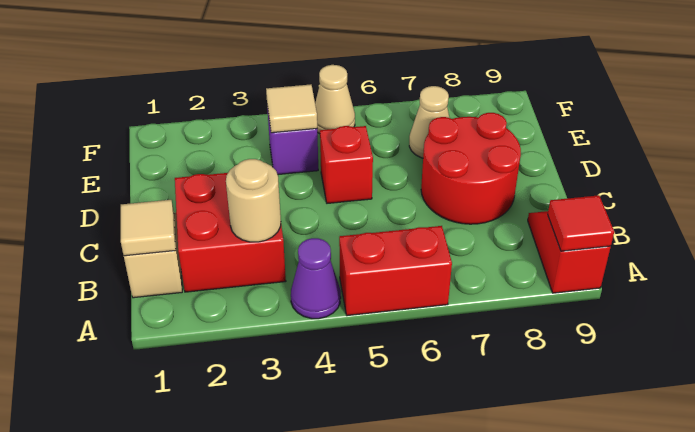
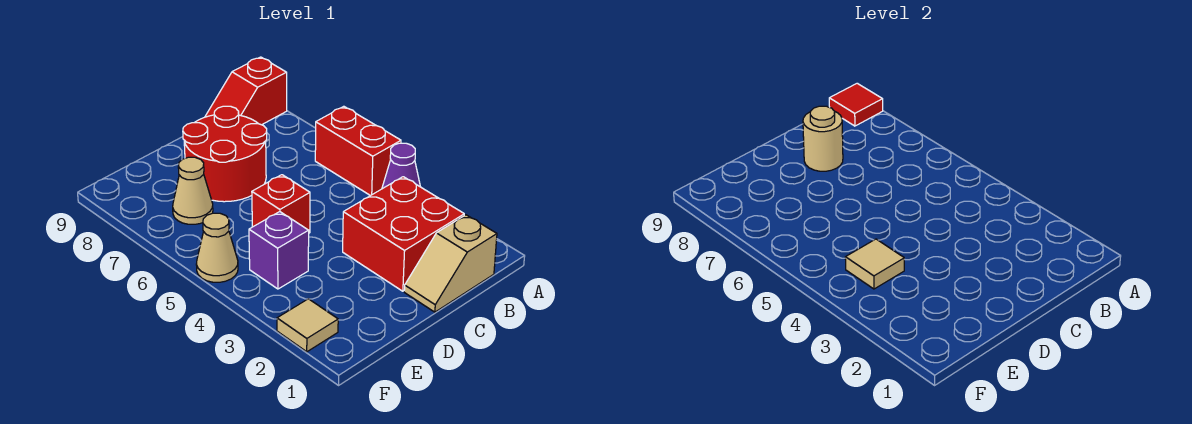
tan 1x1 tile [121,200,176,256] -> tan 1x1 tile moved to [277,299,338,352]
tan 1x1 round brick [226,159,281,242] -> tan 1x1 round brick moved to [803,106,843,171]

